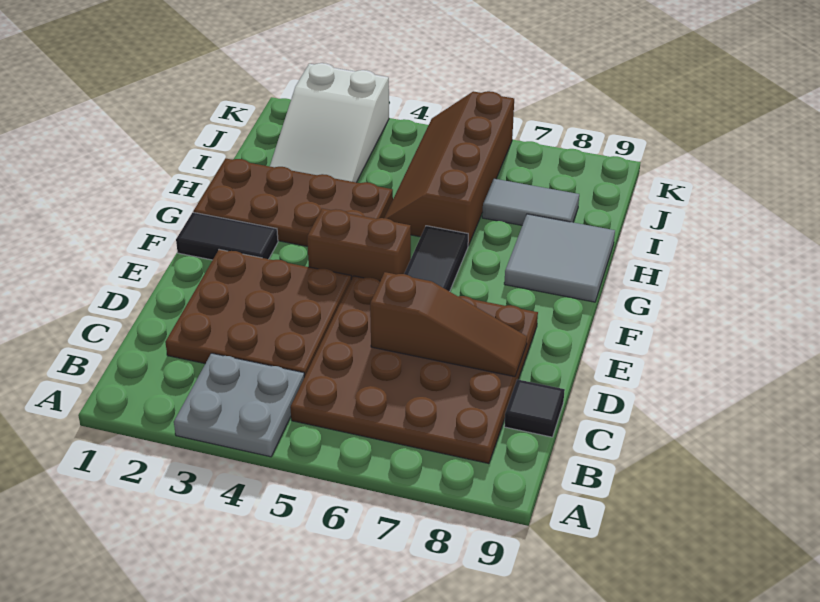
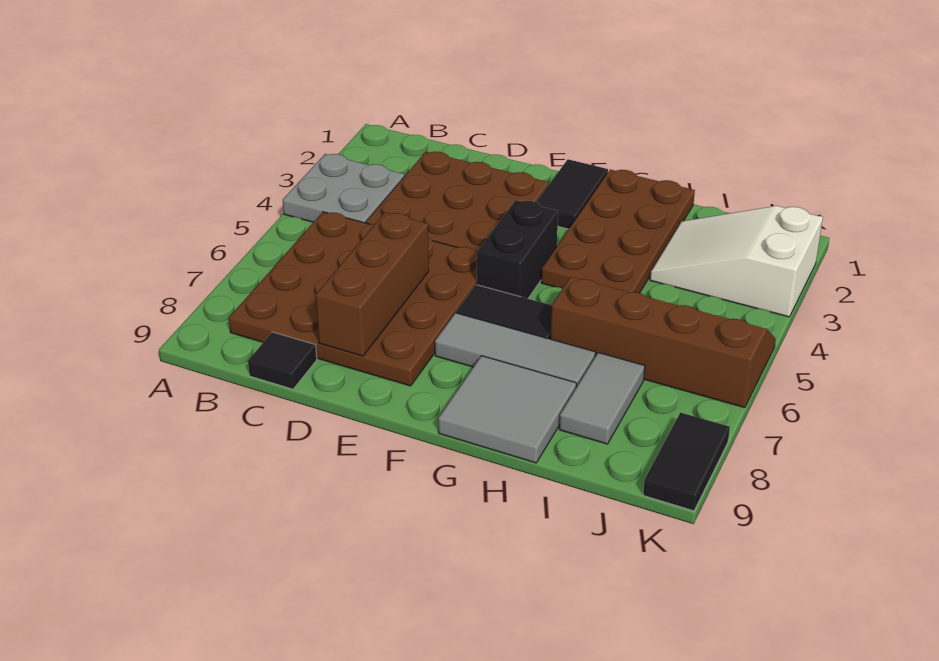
brown 1x3 slope [370,272,527,377] -> brown 1x3 brick [316,212,429,356]
brown 1x2 brick [307,209,411,281] -> black 1x2 brick [477,200,558,299]
none -> grey 1x3 tile [435,313,596,387]
none -> black 1x2 tile [643,413,730,511]

